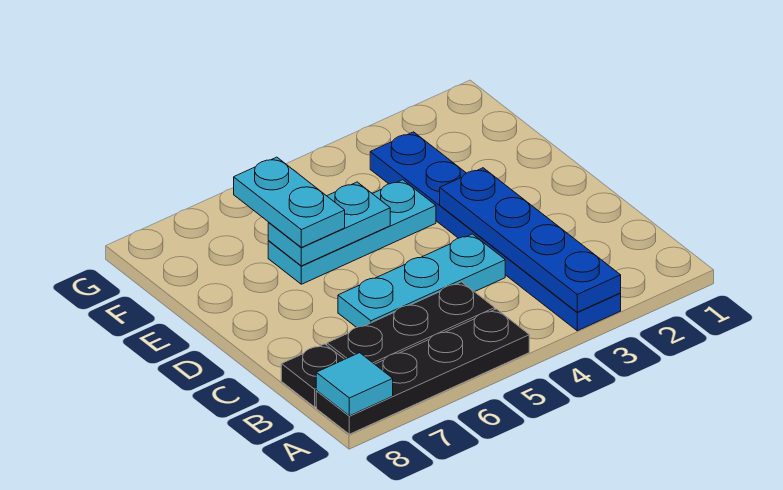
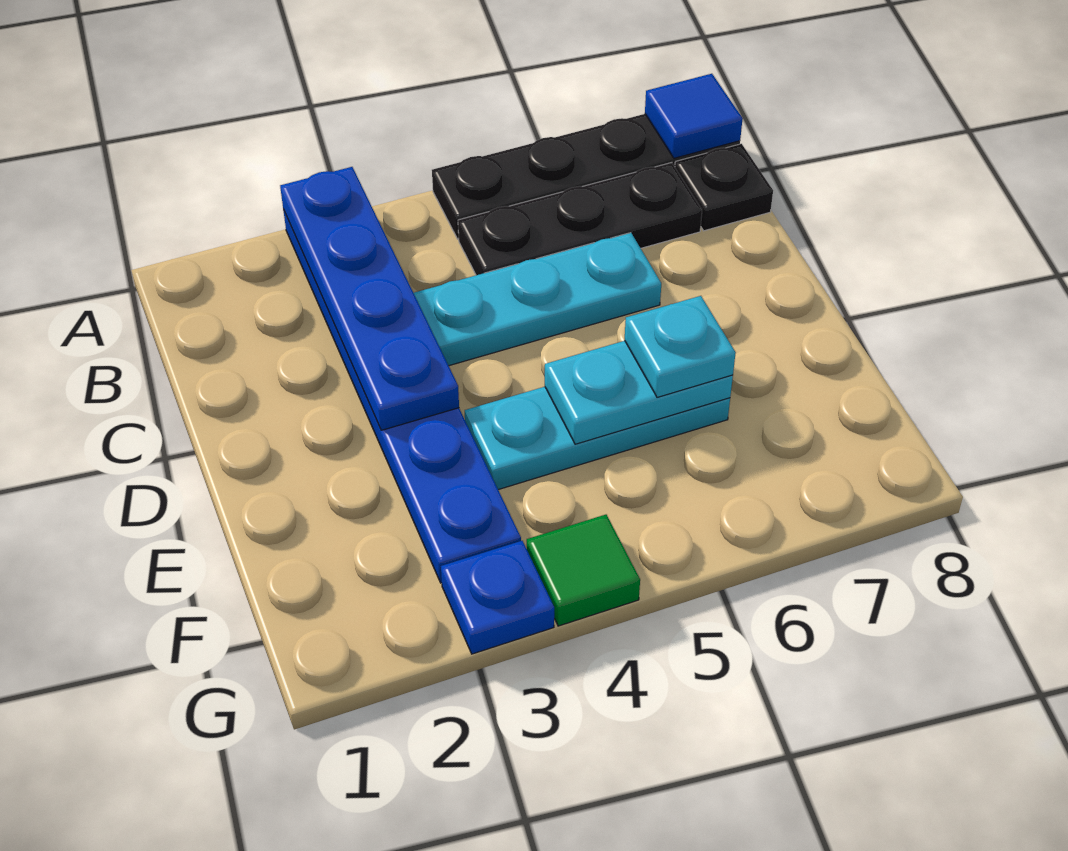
cyan 1x1 tile [316,353,393,416] -> blue 1x1 tile [645,74,743,158]
cyan 1x2 plate [234,157,345,247] -> cyan 1x1 plate [625,296,736,397]
none -> blue 1x1 plate [441,541,554,654]
none -> green 1x1 tile [527,515,640,626]

